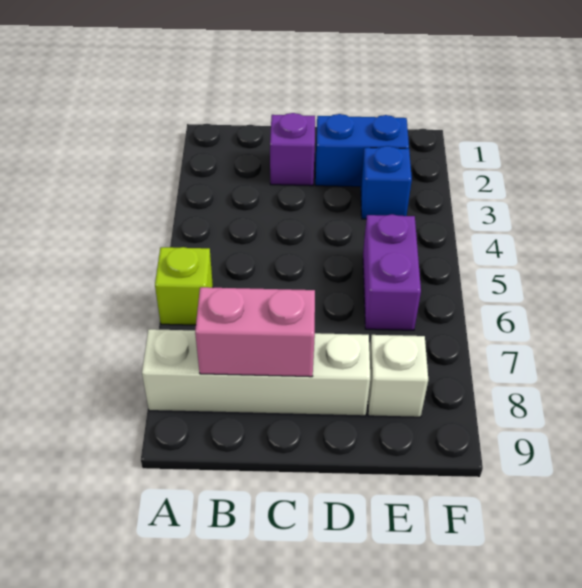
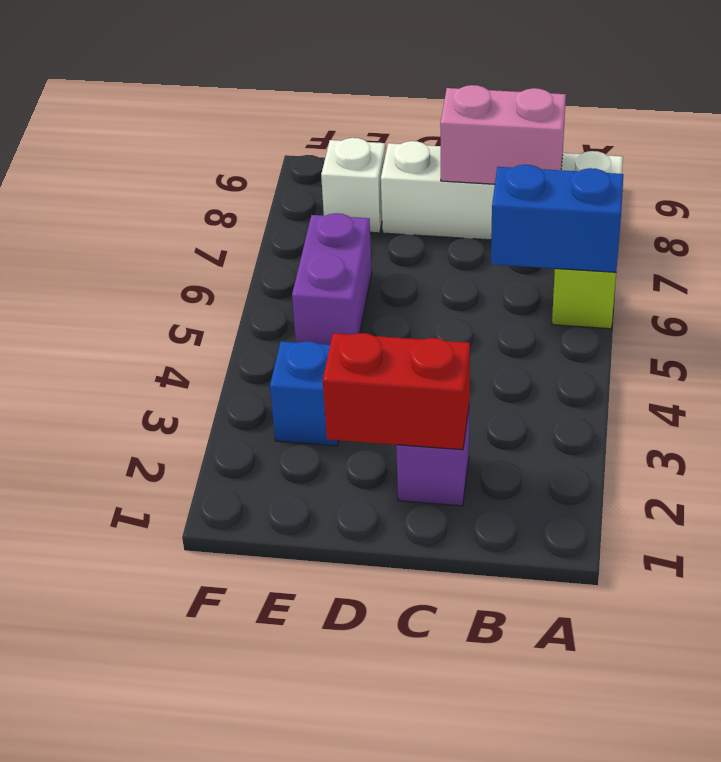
none -> red 1x2 brick [323,333,470,450]
blue 1x2 brick [315,114,409,187] -> blue 1x2 brick moved to [491,165,623,272]

